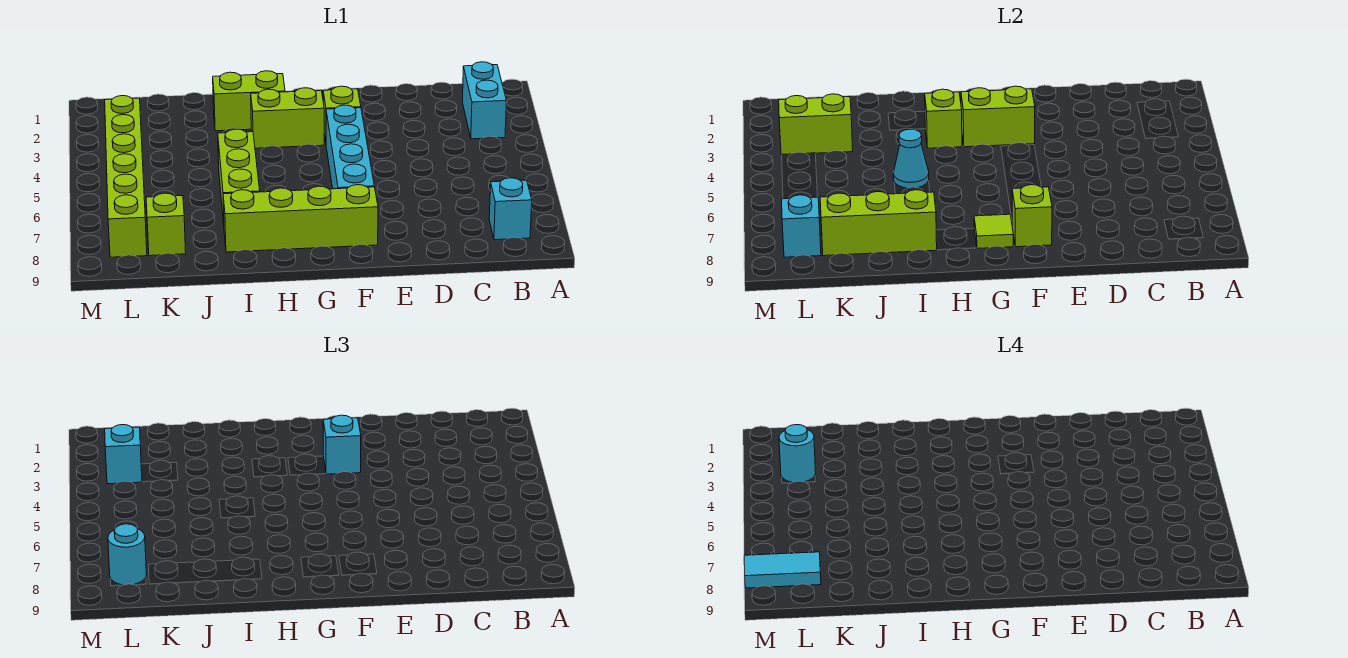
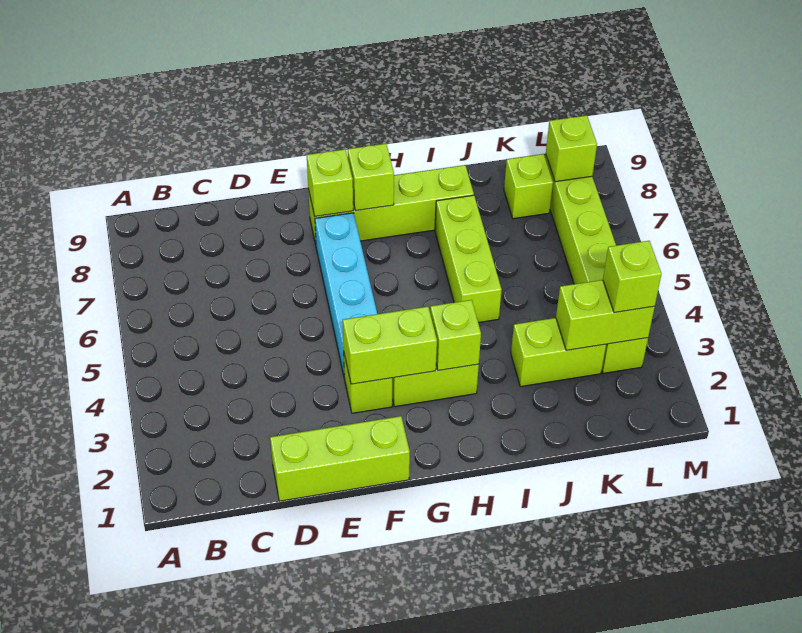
cyan 1x2 brick [462,62,506,139] -> none
cyan 1x1 brick [489,178,532,240] -> none
cyan 1x1 brick [323,415,361,474] -> none
lime 1x1 tile [974,214,1013,249] -> lime 1x1 brick [348,144,394,211]
lime 1x2 brick [213,71,285,131] -> lime 1x2 brick moved to [511,318,606,387]
cyan 1x1 cone [893,129,929,188] -> none
lime 1x3 brick [820,190,937,256] -> lime 1x3 brick moved to [270,416,410,501]
cyan 1x1 brick [105,425,142,484] -> lime 1x1 brick [603,241,661,313]
cyan 1x1 round brick [779,425,816,482] -> none
cyan 1x1 brick [782,195,821,257] -> lime 1x1 brick [546,116,597,182]
cyan 1x1 round brick [108,524,146,585] -> none
cyan 1x2 tile [744,552,821,588] -> none

